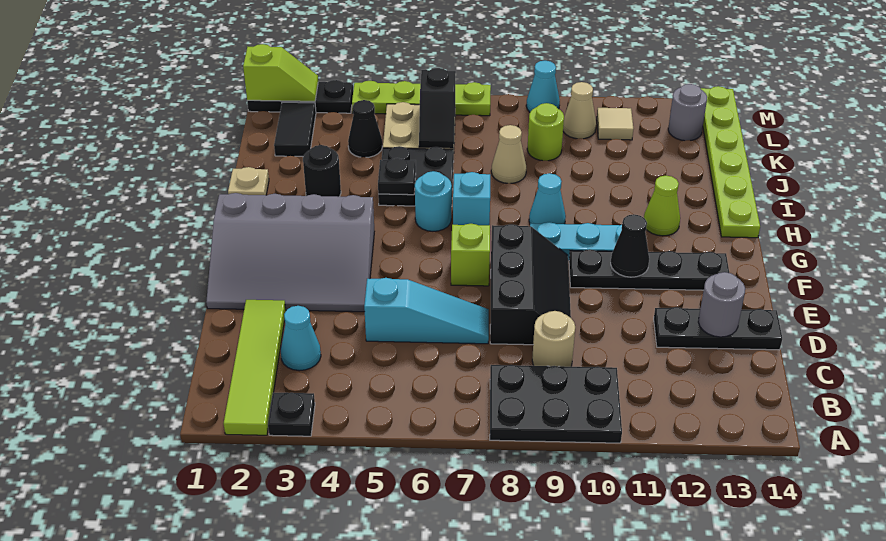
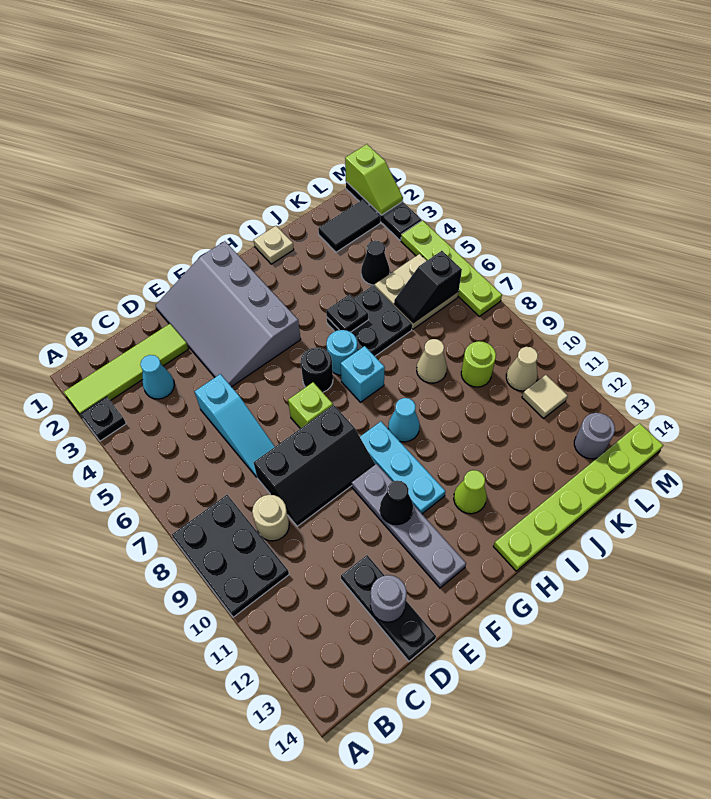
black 1x4 plate [569,249,729,290] -> grey 1x4 plate [352,464,466,588]
black 1x1 round brick [303,145,341,197] -> black 1x1 round brick moved to [301,347,333,392]
cyan 1x1 cone [526,61,560,112] -> none

